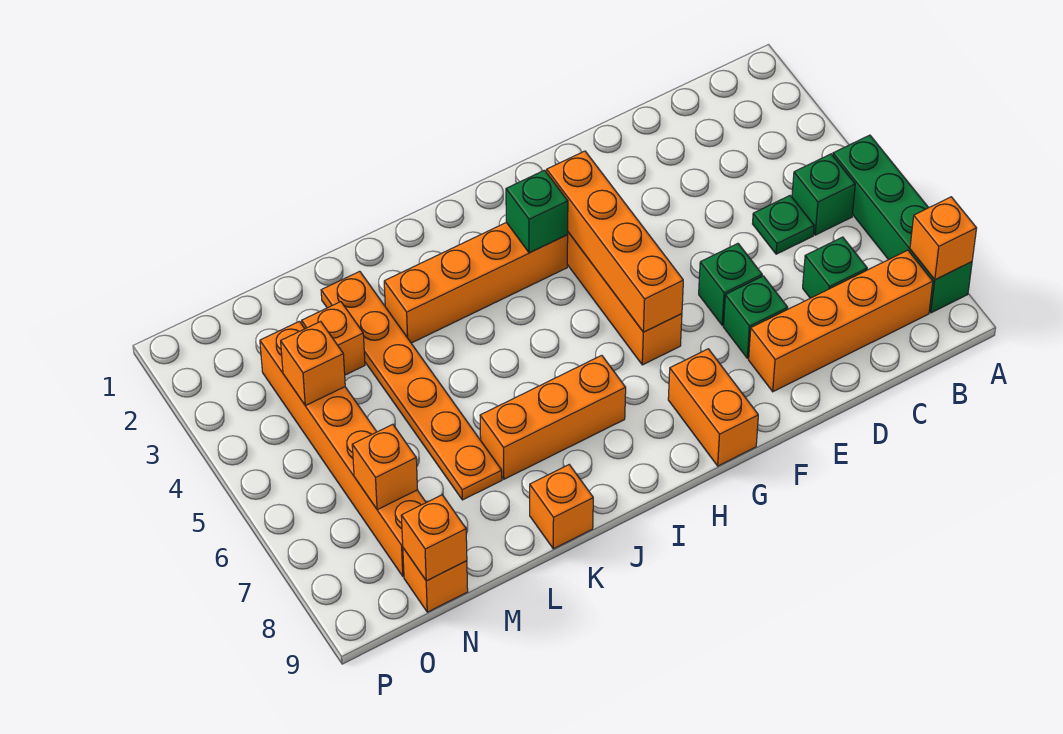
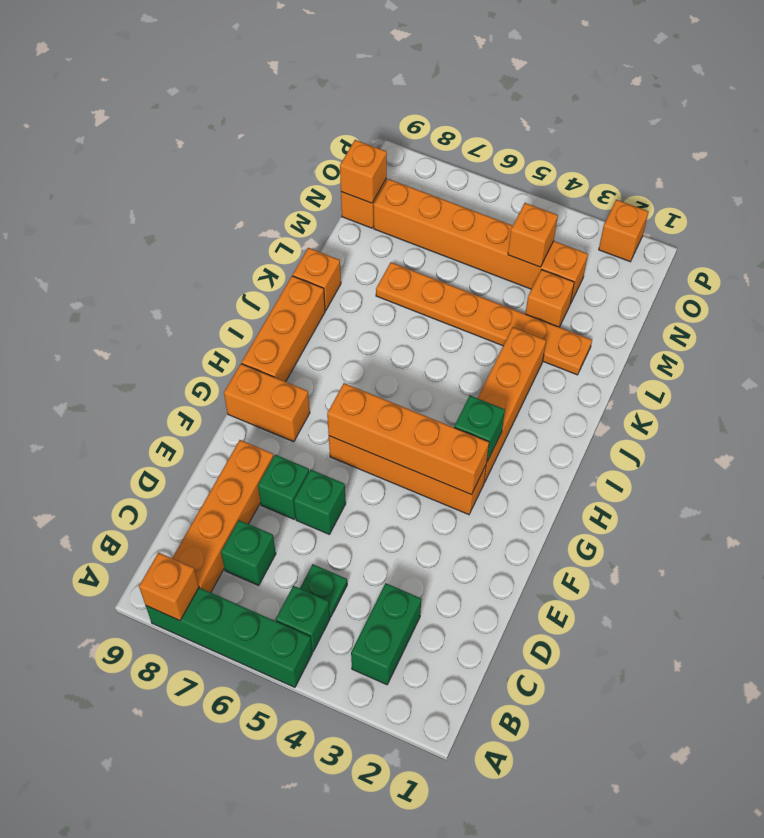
none -> green 1x2 brick [351,583,421,685]
orange 1x3 brick [480,355,626,479] -> orange 1x3 brick moved to [242,276,325,382]
orange 1x1 brick [352,424,418,510] -> orange 1x1 brick moved to [599,200,648,262]

